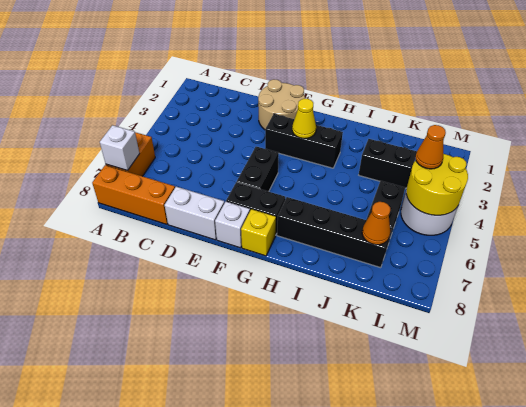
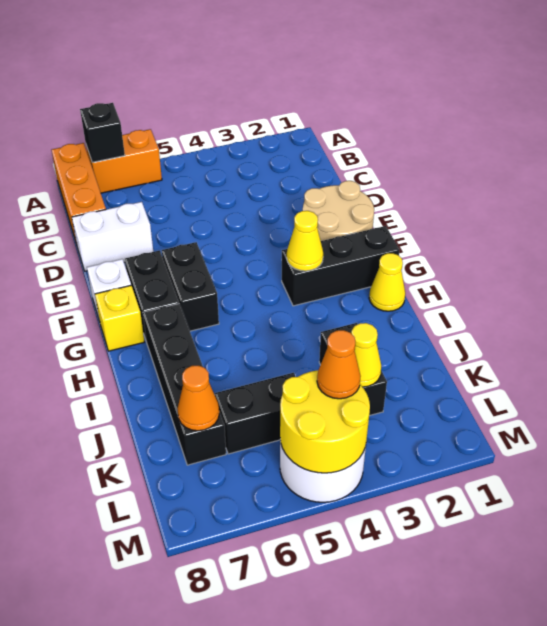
white 1x1 brick [100,125,140,171] -> black 1x1 brick [80,103,125,162]
white 1x2 brick [165,187,224,240] -> white 1x2 brick turned to [72,202,153,271]
black 1x3 brick [265,114,343,168] -> black 1x3 brick turned to [281,226,399,306]
black 1x2 brick [237,147,279,192] -> black 1x2 brick turned to [162,242,219,331]
none -> yellow 1x1 cone [369,253,405,311]
none -> yellow 1x1 cone [351,323,381,387]

